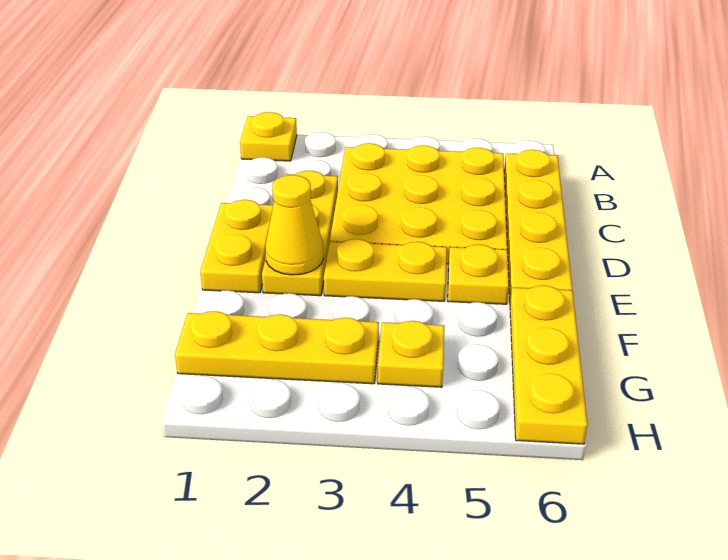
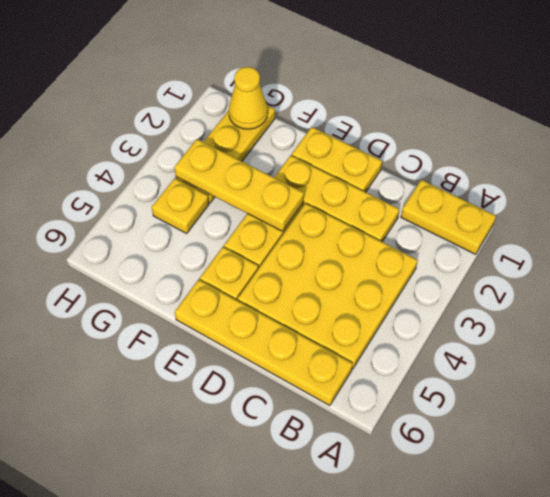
yellow 1x1 plate [240,112,297,161] -> yellow 1x2 plate [401,180,496,254]
yellow 1x1 cone [265,175,324,275] -> yellow 1x1 cone moved to [229,67,268,129]
yellow 1x3 plate [510,285,587,444] -> yellow 1x3 plate moved to [174,139,304,231]

